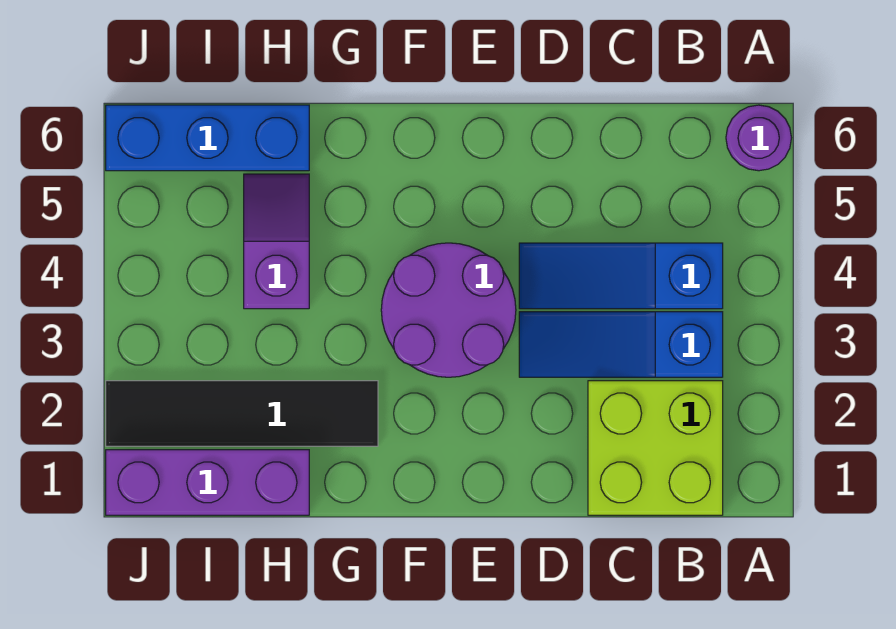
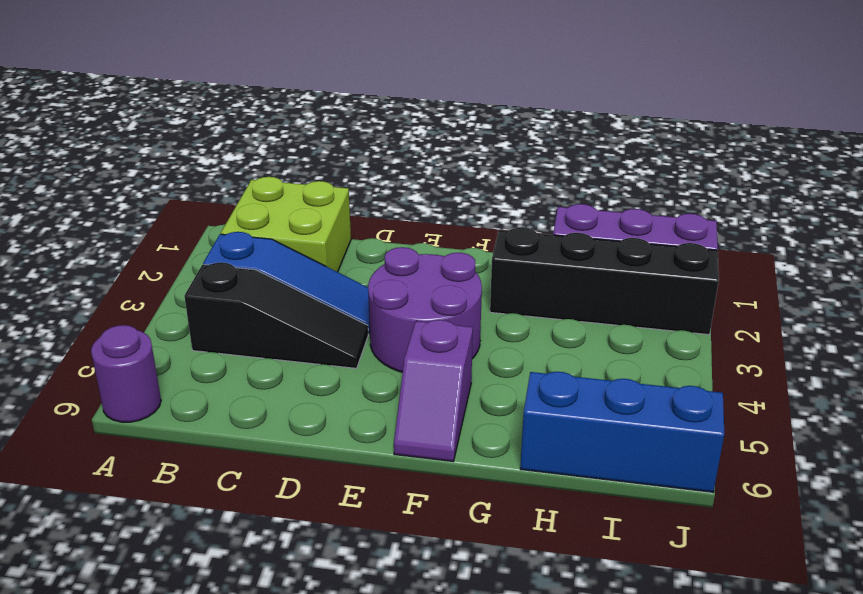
blue 1x3 slope [519,243,723,309] -> black 1x3 slope [184,262,368,368]
black 1x4 tile [106,381,378,446] -> black 1x4 brick [490,228,719,335]
purple 1x2 slope [244,174,309,309] -> purple 1x2 slope moved to [394,320,473,461]

